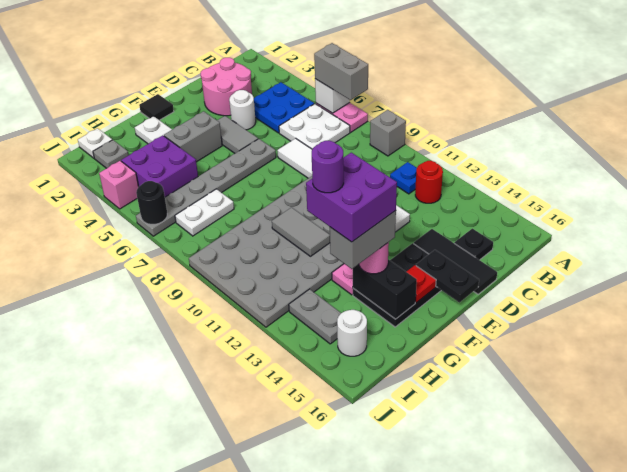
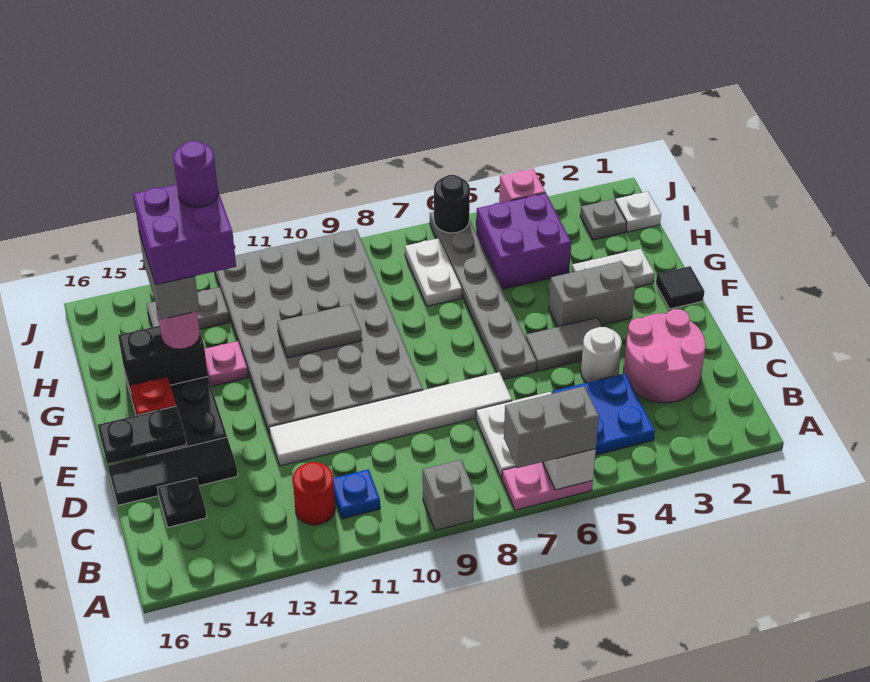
grey 1x2 brick [164,111,222,162] -> grey 1x2 brick turned to [549,261,635,327]
white 1x1 round brick [337,310,367,356] -> none

